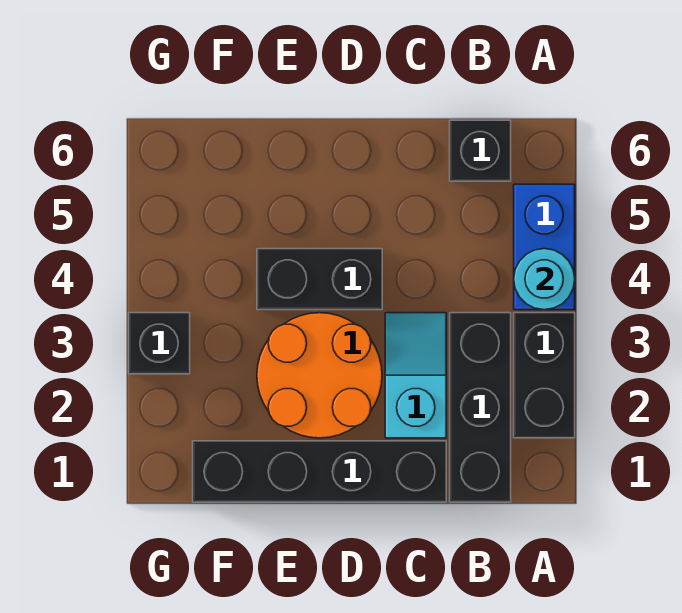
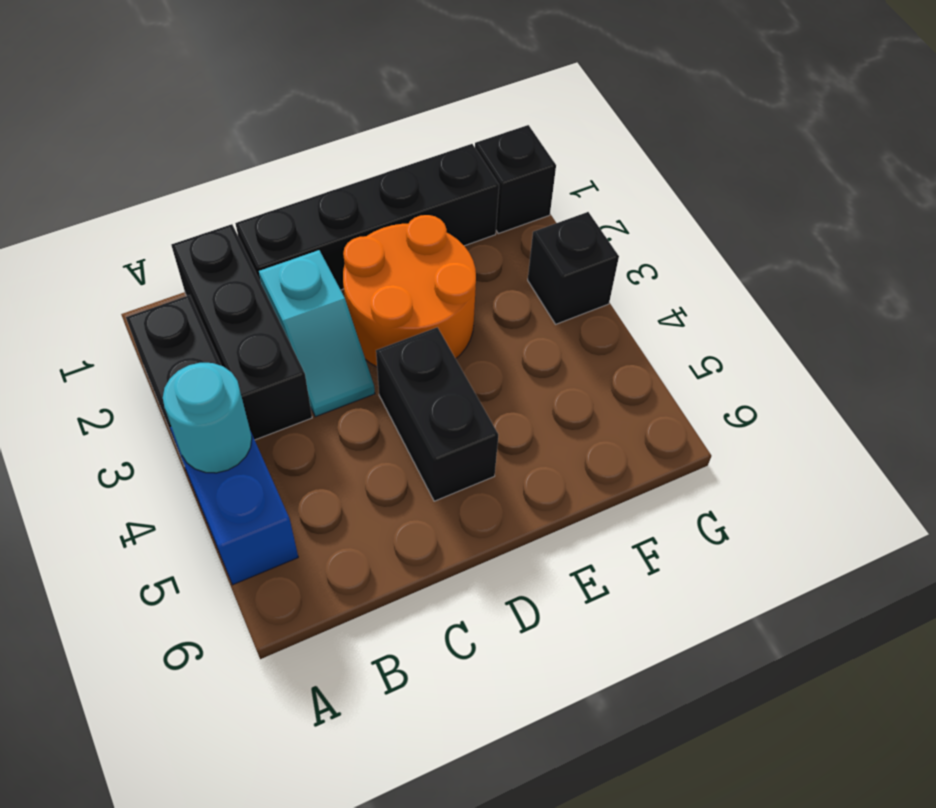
black 1x1 brick [450,120,511,181] -> black 1x1 brick moved to [475,125,556,234]
black 1x2 brick [257,249,382,310] -> black 1x2 brick turned to [376,327,498,501]

